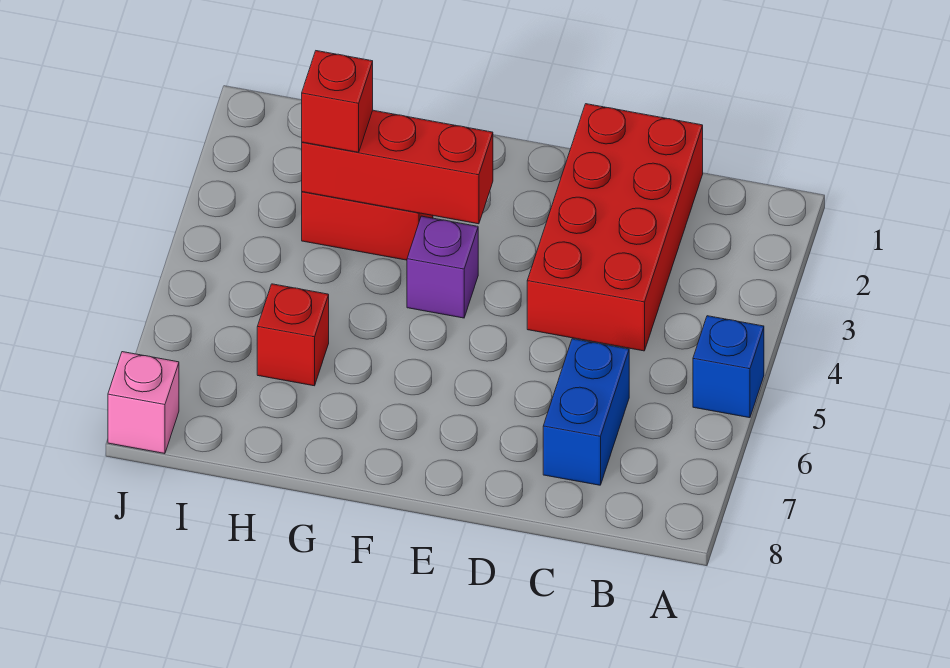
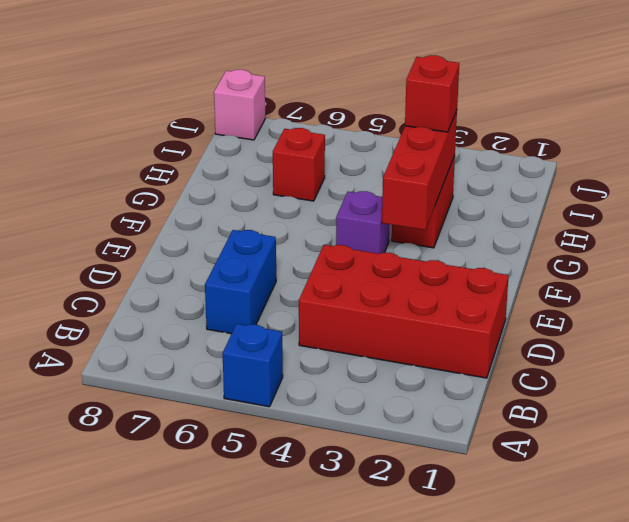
blue 1x2 brick [543,339,629,485] -> blue 1x2 brick turned to [205,230,276,334]

